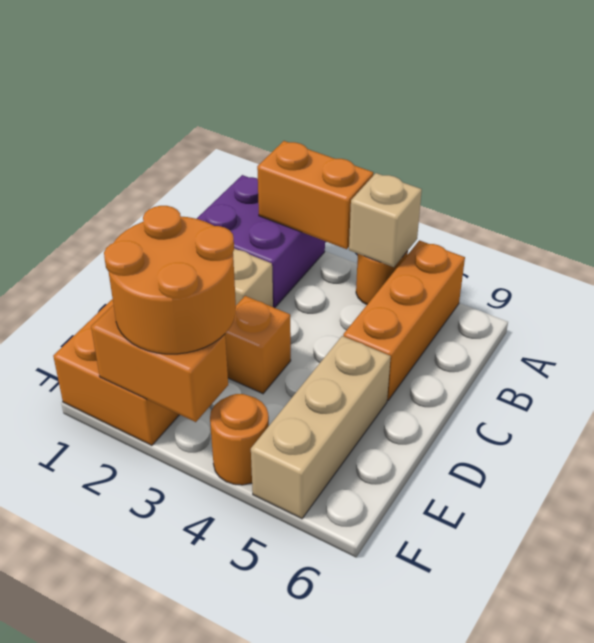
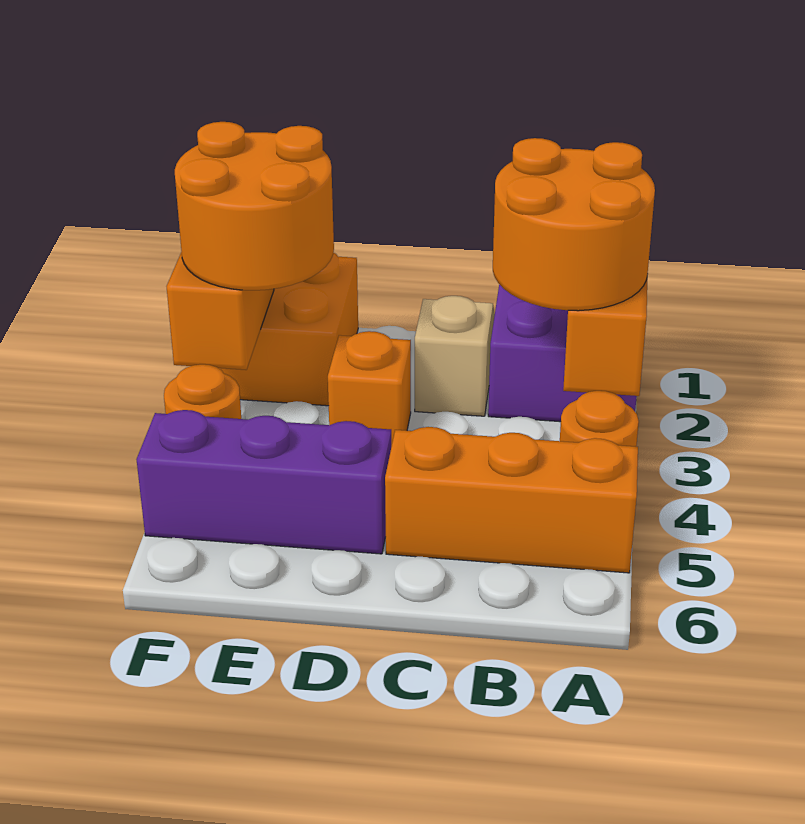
none -> orange 2x2 round brick [493,138,655,311]
tan 1x1 brick [349,173,422,267] -> none
tan 1x3 brick [251,336,391,519] -> purple 1x3 brick [137,410,391,554]

